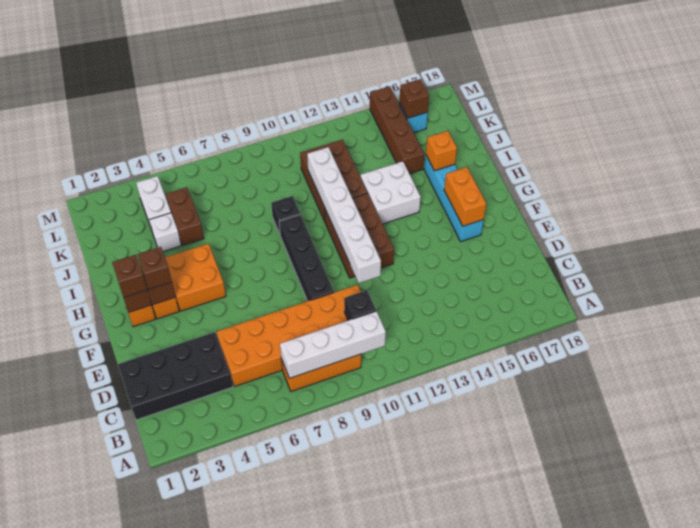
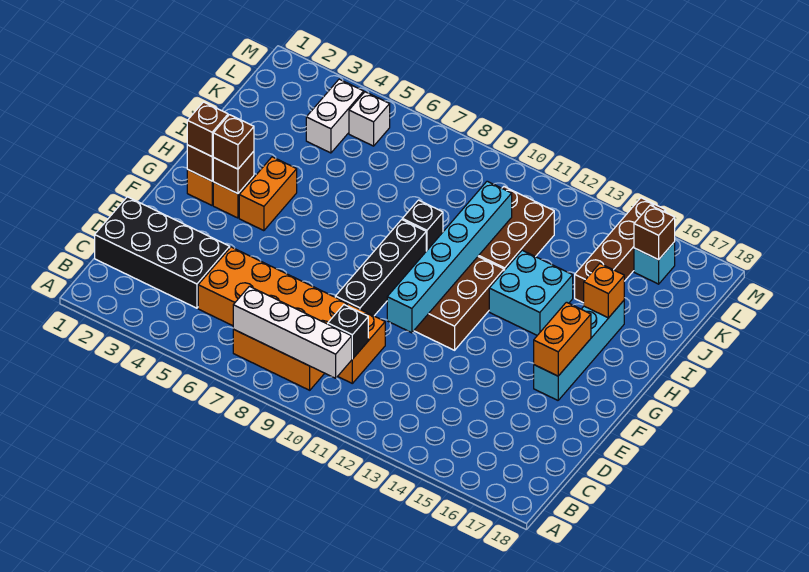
white 1x6 brick [307,147,381,283] -> cyan 1x6 brick [387,181,512,333]
orange 2x2 brick [165,244,226,311] -> orange 1x2 brick [239,157,297,231]
white 2x2 brick [360,161,421,224] -> cyan 2x2 brick [489,250,573,335]
white 1x1 brick [149,213,181,252] -> white 1x1 brick moved to [349,92,390,146]
brown 1x2 brick [166,187,204,245] -> none

